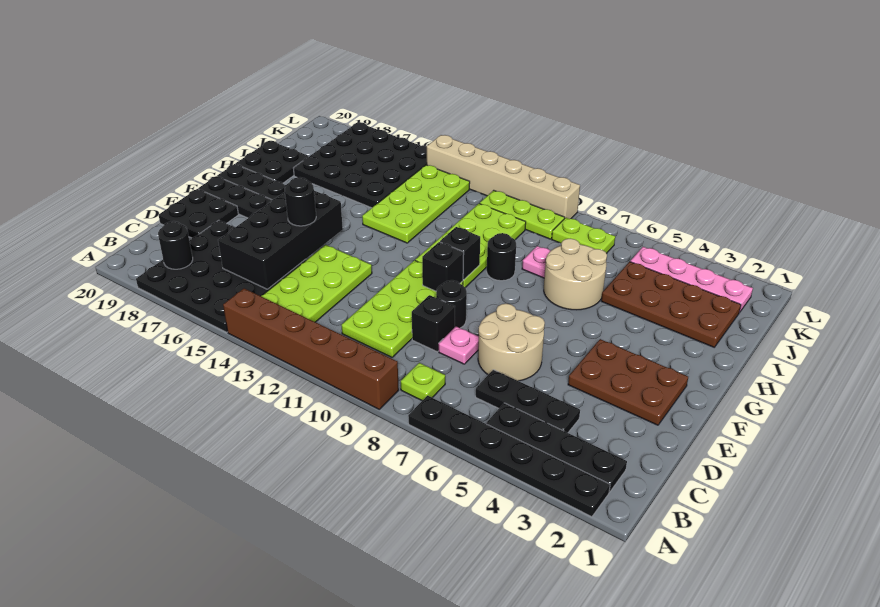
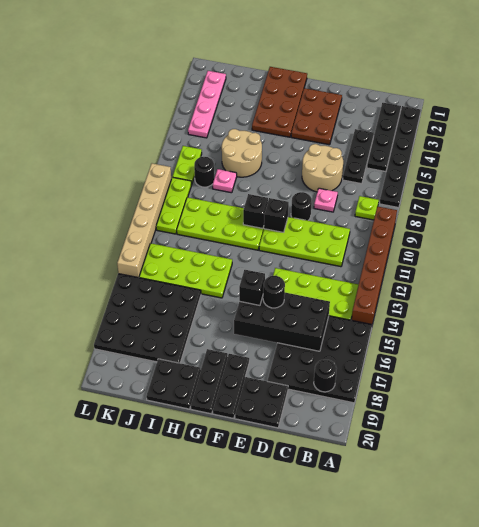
black 1x1 brick [412,295,455,352] -> black 1x1 brick moved to [239,270,265,305]
black 1x1 round brick [487,233,516,281] -> black 1x1 round brick moved to [194,157,214,187]
brown 2x4 plate [601,262,741,347] -> brown 2x4 plate moved to [252,67,307,137]

